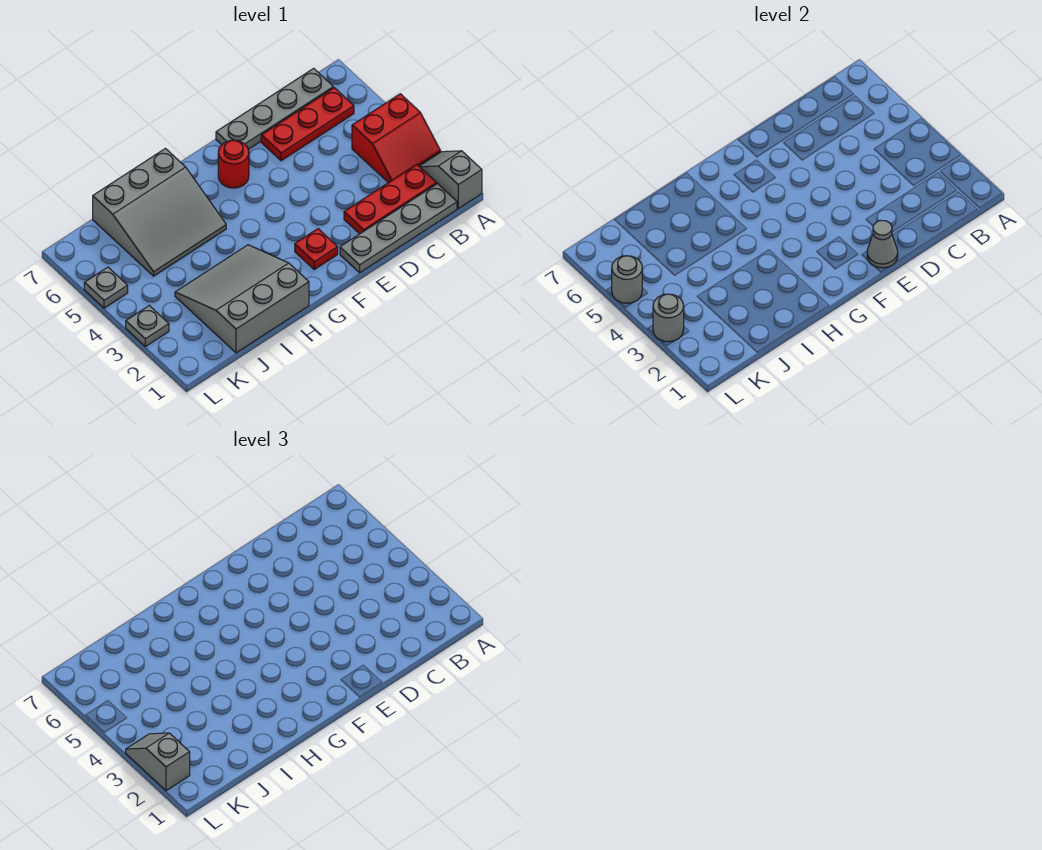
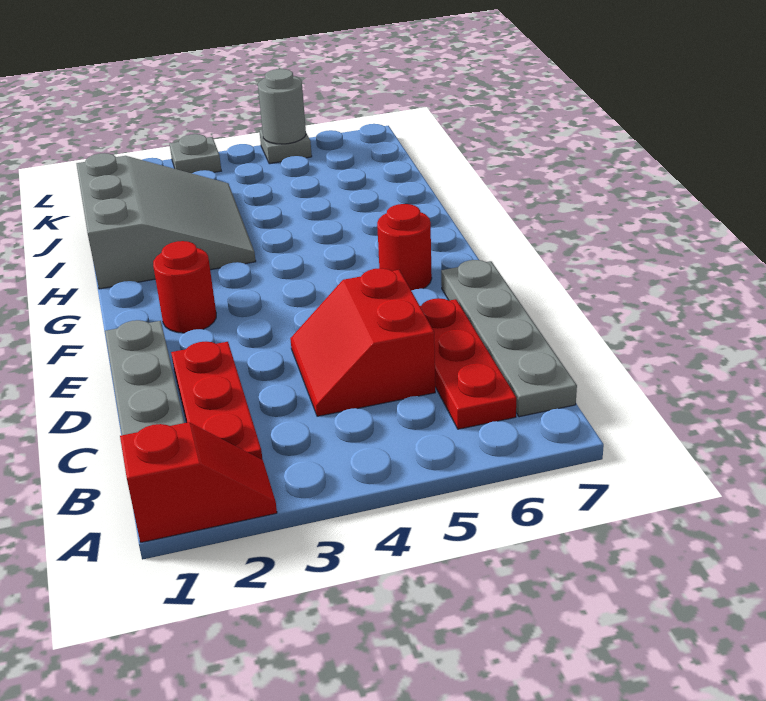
grey 1x2 slope [419,151,482,209] -> red 1x2 slope [120,422,277,543]
red 2x2 slope [352,94,441,183] -> red 2x2 slope moved to [290,268,435,416]
grey 1x1 cone [867,221,898,268] -> none
red 1x1 plate [295,229,338,269] -> red 1x1 round brick [153,241,216,333]
grey 3x3 slope [93,149,226,276] -> none
grey 1x2 slope [126,733,190,791] -> none
grey 1x1 round brick [653,294,684,342] -> none

